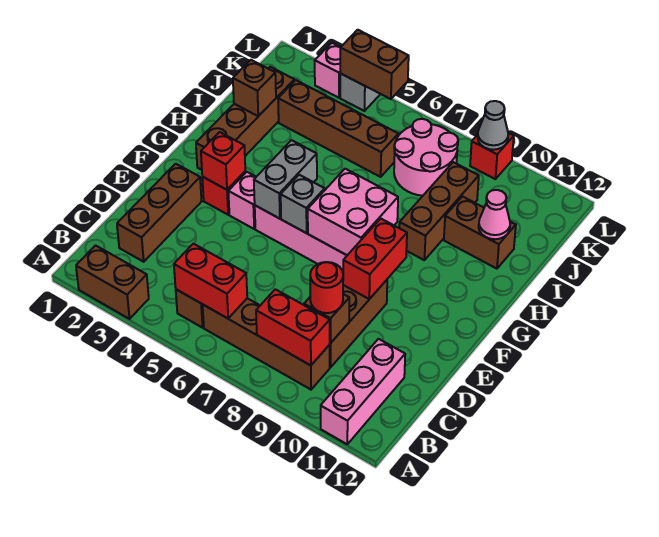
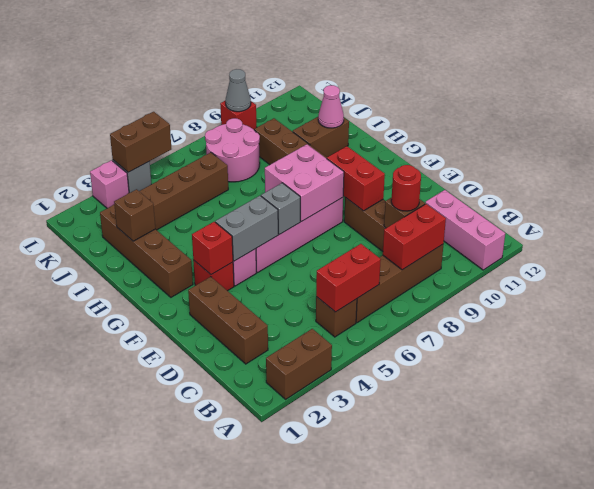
grey 1x2 brick [254,140,317,219] -> grey 1x2 brick turned to [215,196,278,261]

